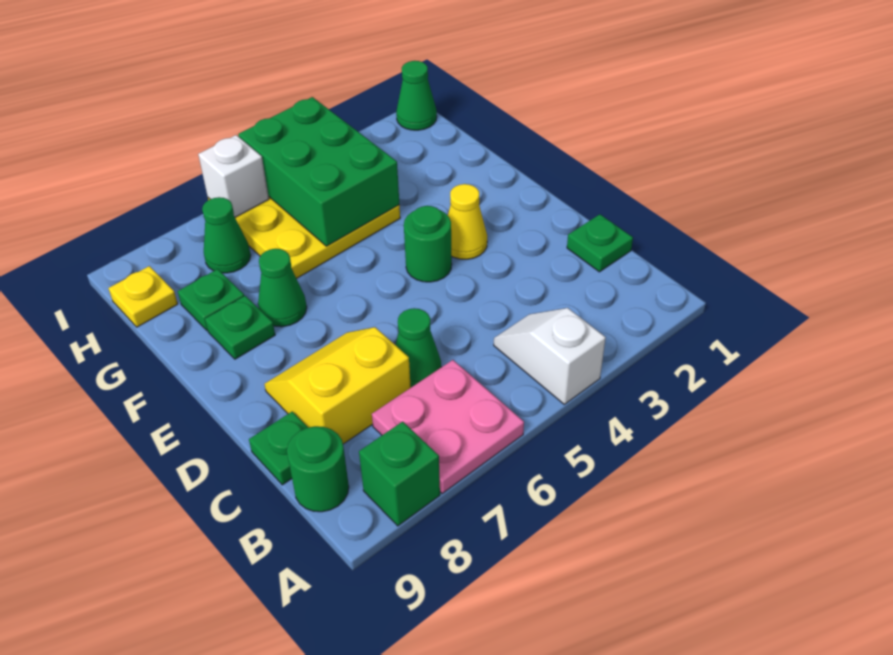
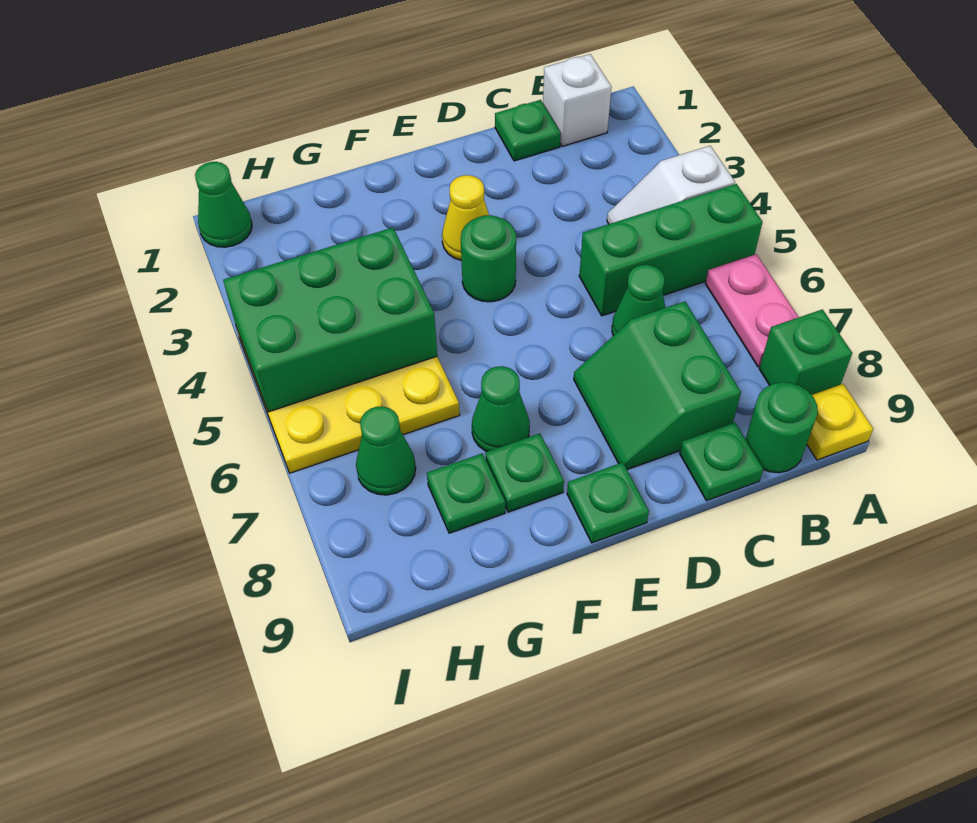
none -> green 1x3 brick [579,184,762,316]
pink 2x2 plate [372,360,524,494] -> pink 1x2 plate [705,254,799,367]
yellow 2x2 slope [264,327,411,444] -> green 2x2 slope [574,302,741,470]
none -> green 1x1 plate [567,462,649,543]
yellow 1x1 plate [109,266,178,327] -> yellow 1x1 plate moved to [807,384,873,460]
white 1x1 brick [198,135,269,217] -> white 1x1 brick moved to [543,54,611,146]

